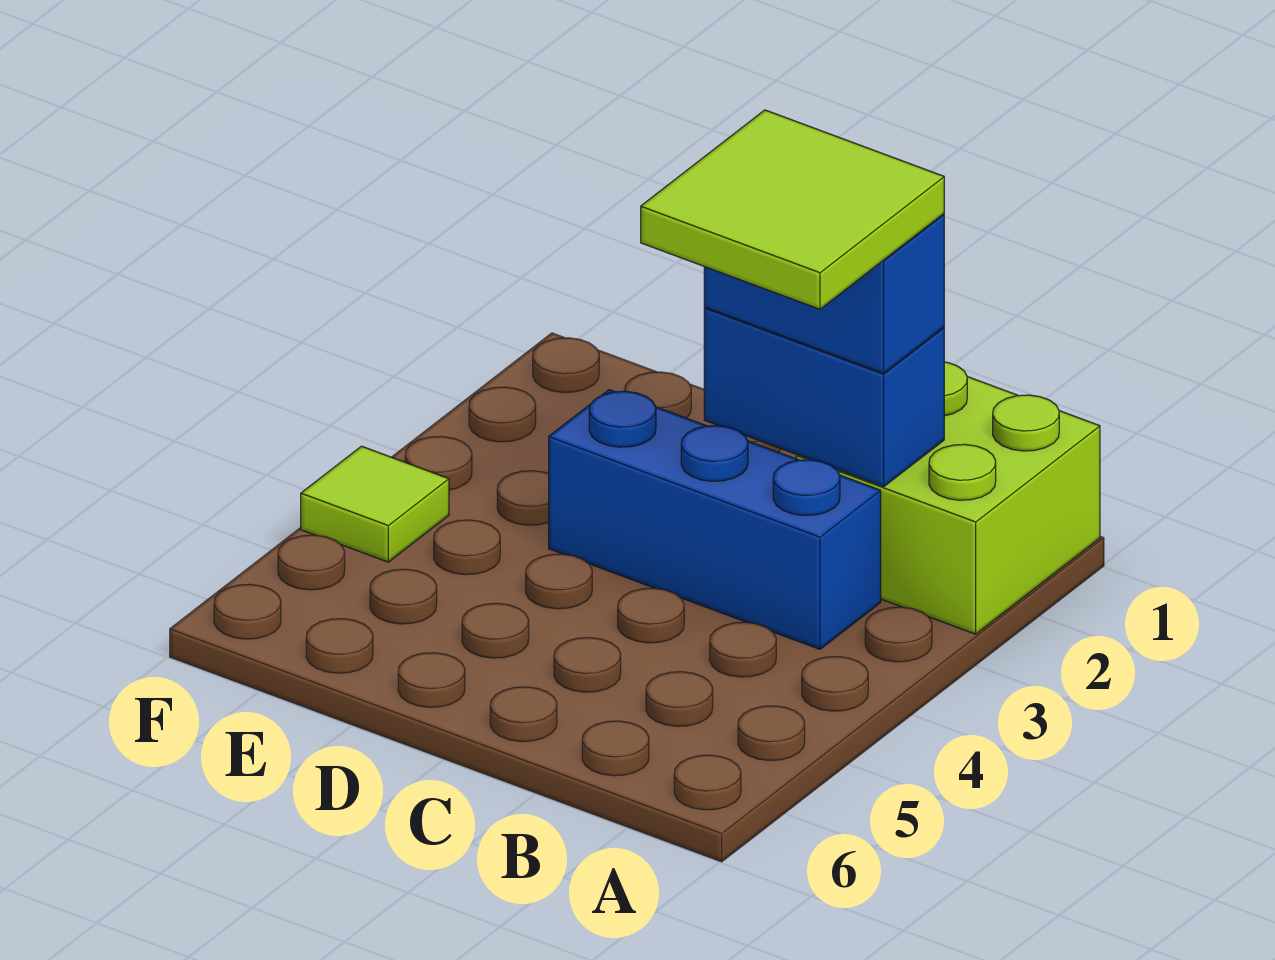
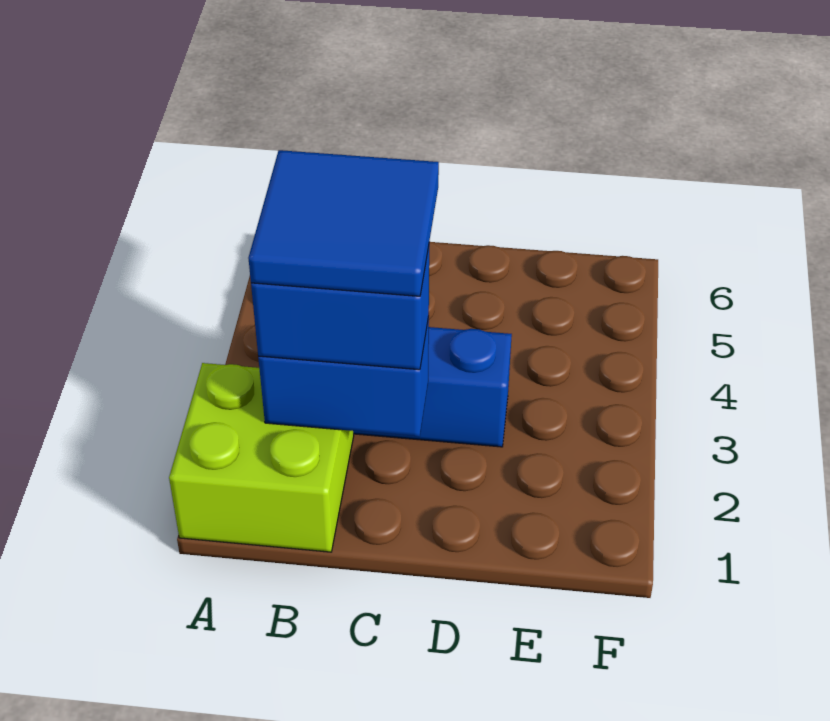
lime 2x2 tile [641,110,944,309] -> blue 2x2 tile [248,150,439,296]
lime 1x1 tile [301,446,449,562] -> none

